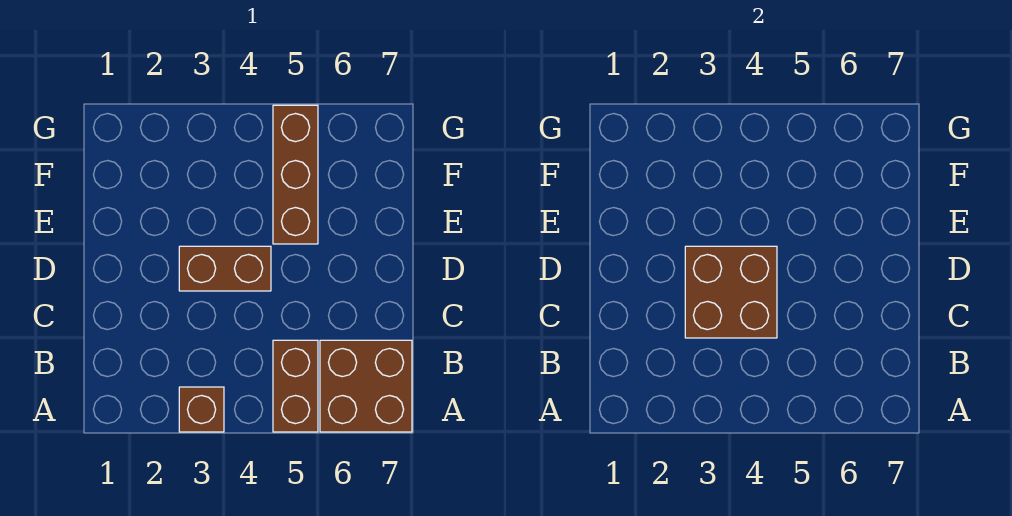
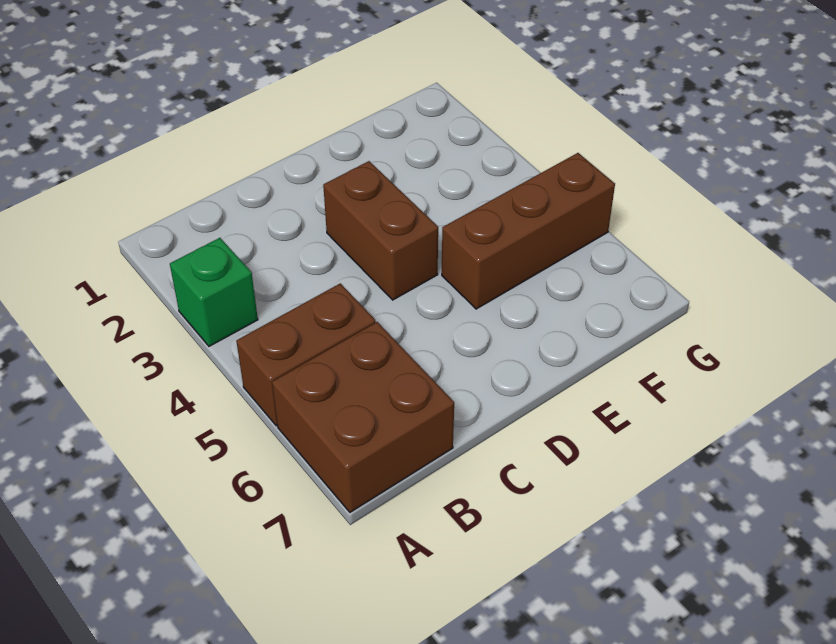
brown 1x1 brick [179,387,224,432] -> green 1x1 brick [170,238,258,346]
brown 2x2 brick [685,246,777,338] -> none

